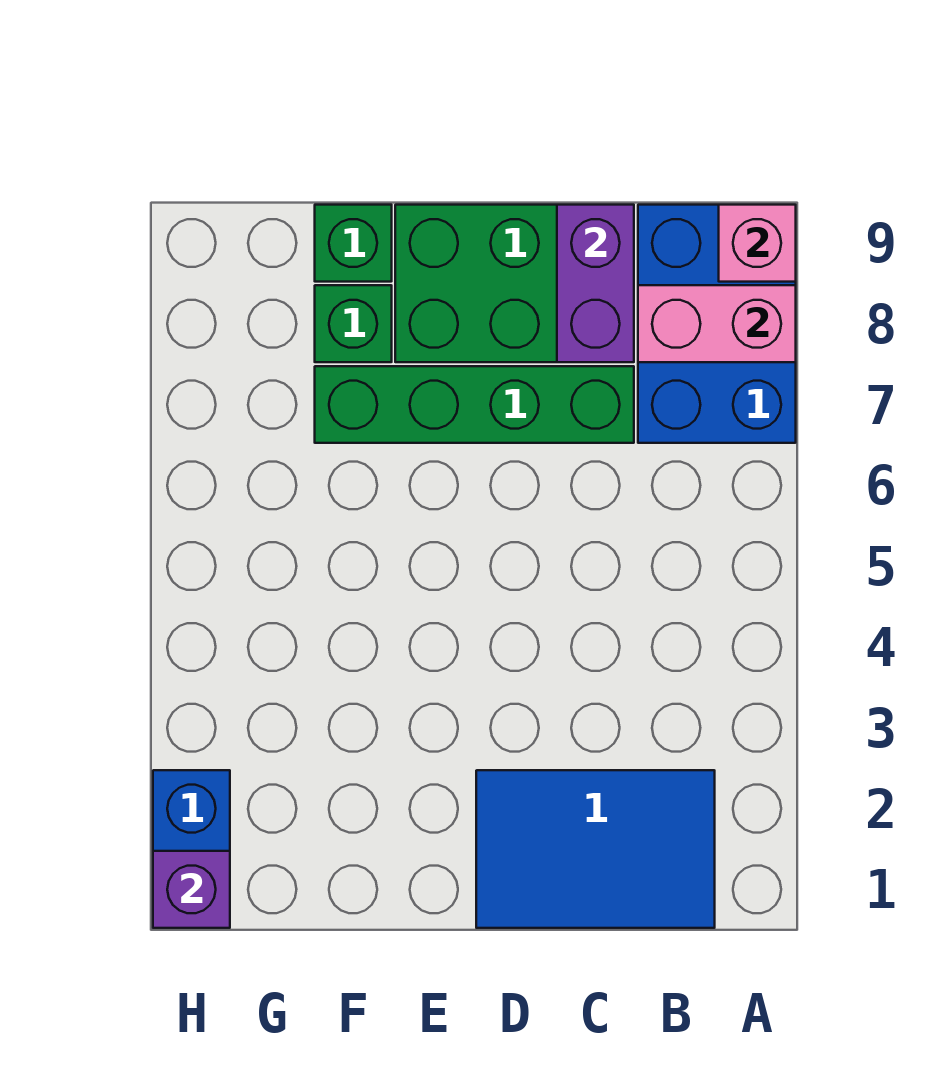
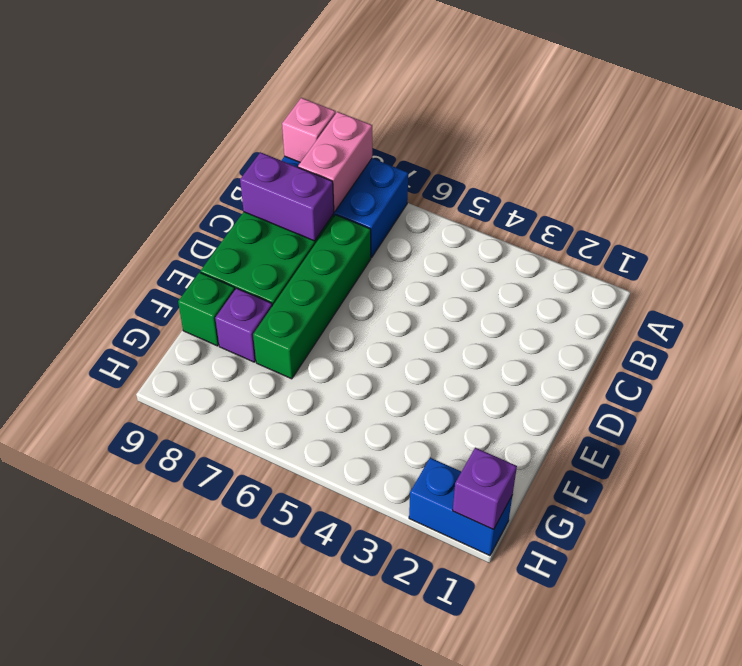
blue 2x3 tile [476,770,715,928] -> none
green 1x1 brick [315,285,392,362] -> purple 1x1 brick [215,288,272,362]

